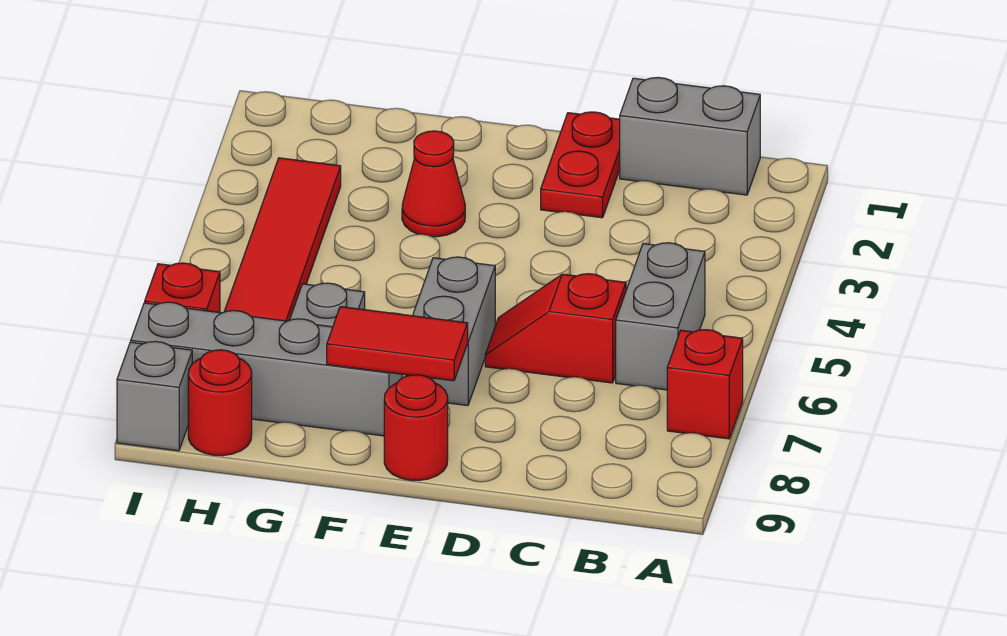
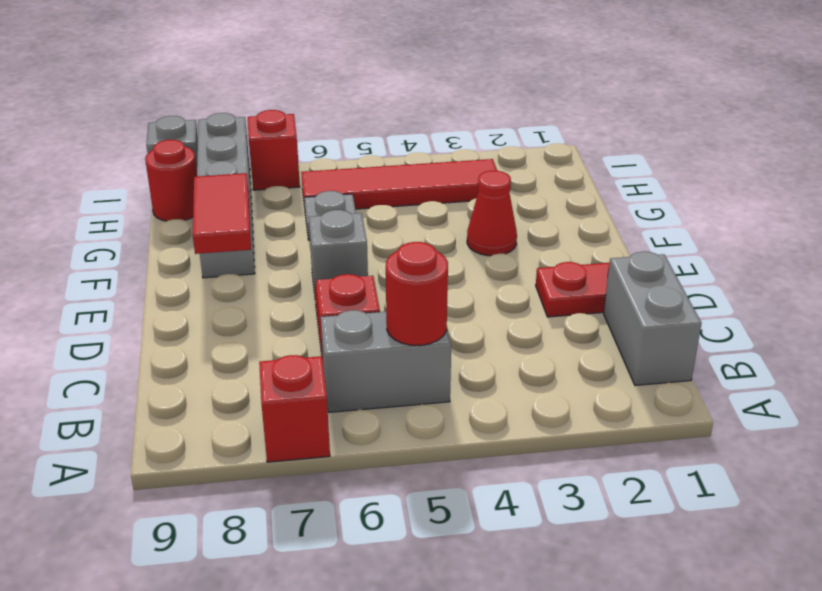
grey 1x2 brick [406,257,495,406] -> grey 1x1 brick [309,210,368,293]
red 1x1 round brick [384,375,448,480] -> red 1x1 round brick moved to [386,242,448,346]

